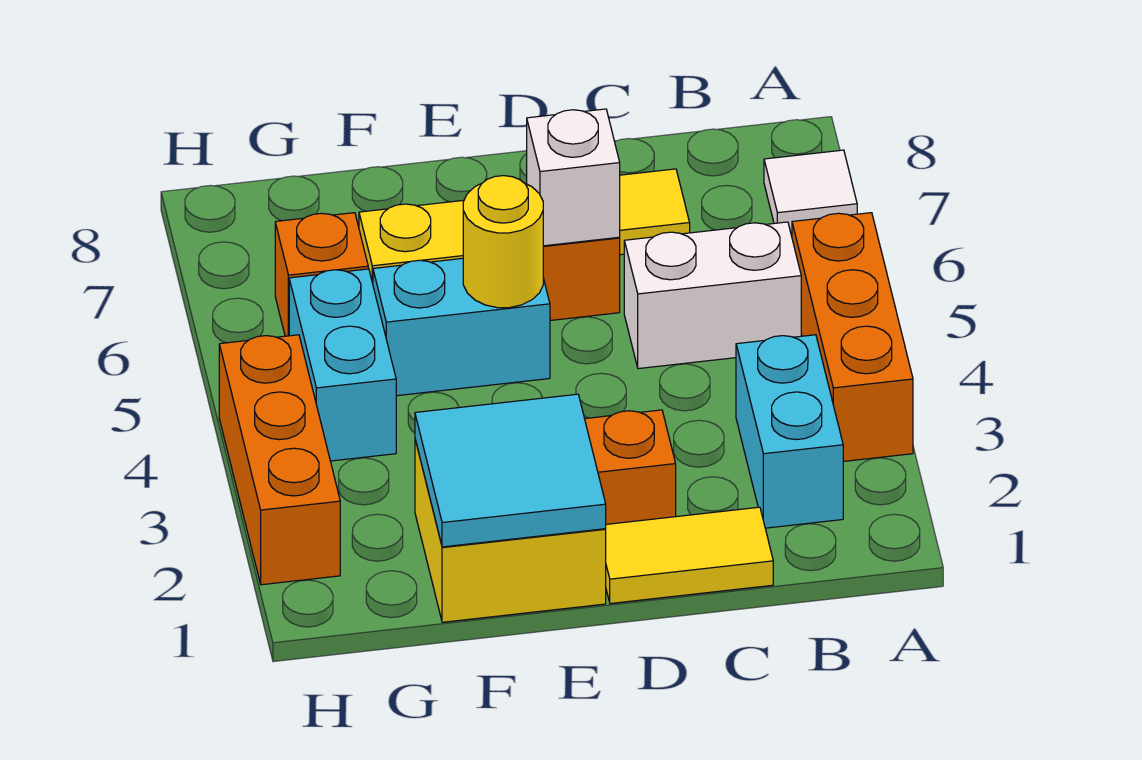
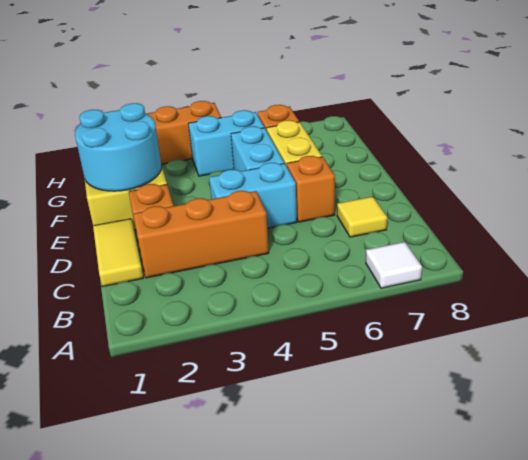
orange 1x3 brick [792,213,913,461] -> orange 1x3 brick moved to [133,191,269,278]
cyan 1x2 brick [736,335,843,528] -> cyan 1x2 brick moved to [209,163,297,228]
white 1x2 brick [624,222,801,369] -> none
white 1x1 brick [527,109,620,246] -> none
cyan 2x2 tile [415,394,606,547] -> cyan 2x2 round brick [75,103,162,191]
yellow 1x1 round brick [463,176,543,308] -> none

